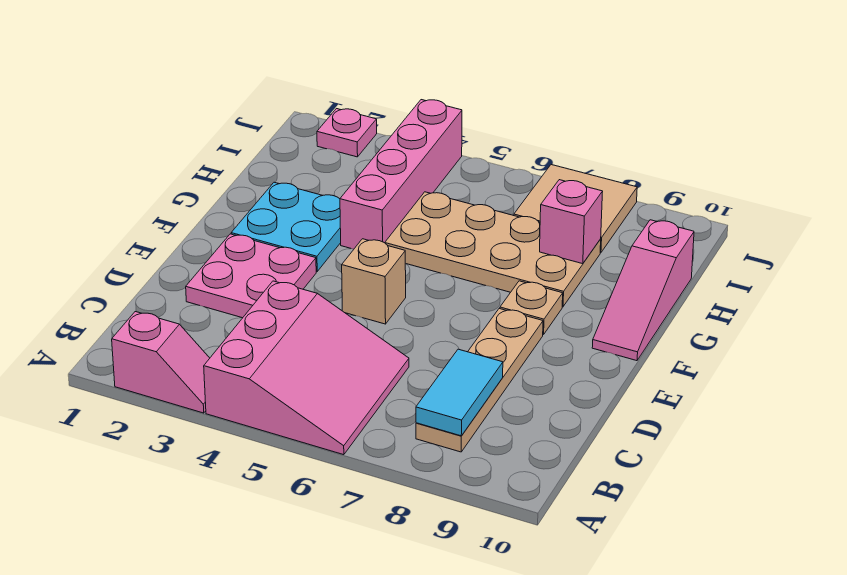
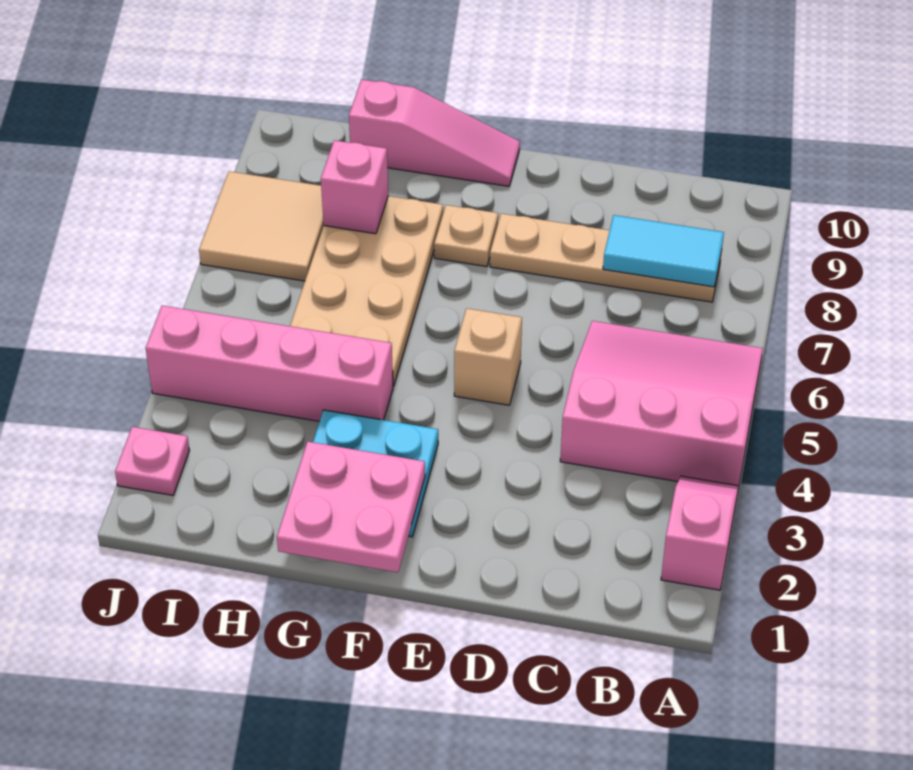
pink 2x2 plate [186,234,316,318] -> pink 2x2 plate moved to [277,442,425,572]

